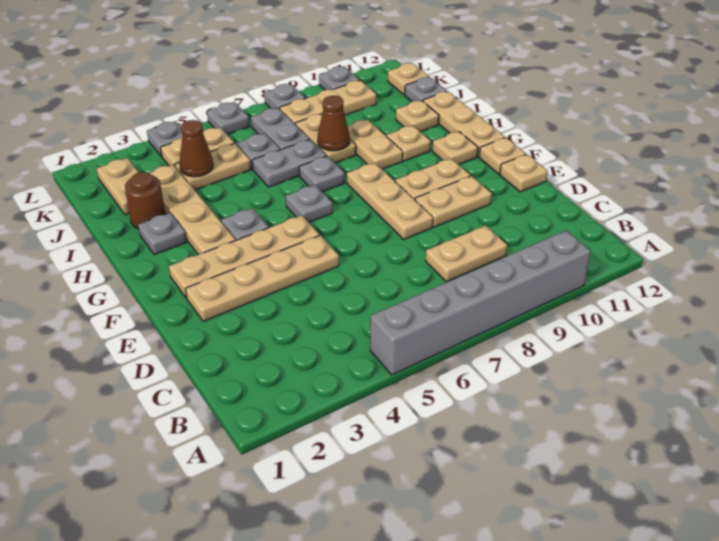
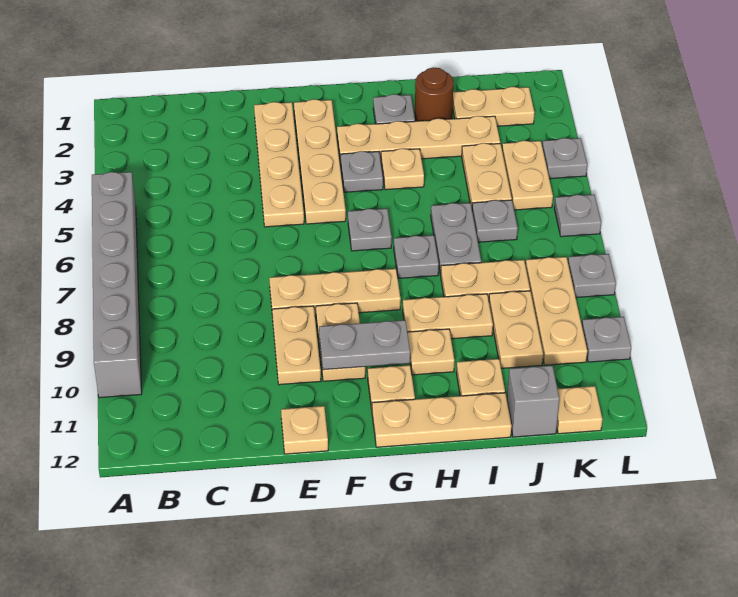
tan 1x2 plate [426,225,507,282] -> tan 1x2 plate moved to [489,291,543,368]
tan 1x1 plate [479,138,526,174] -> tan 1x1 plate moved to [381,149,424,190]
brown 1x1 cone [318,96,350,151] -> none
brown 1x1 cone [179,120,213,177] -> none
grey 1x2 plate [251,108,310,150] -> grey 1x2 plate moved to [319,320,410,370]
grey 1x1 plate [405,77,447,102] -> grey 1x1 brick [507,366,559,437]

